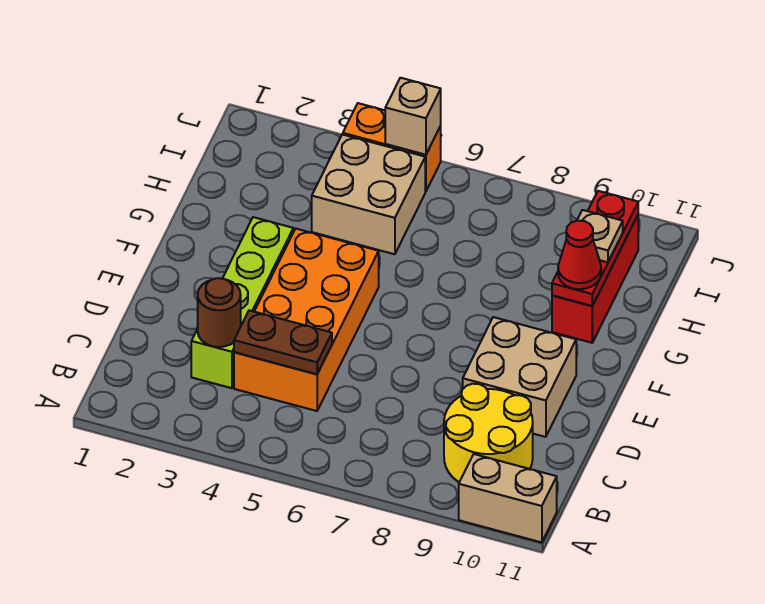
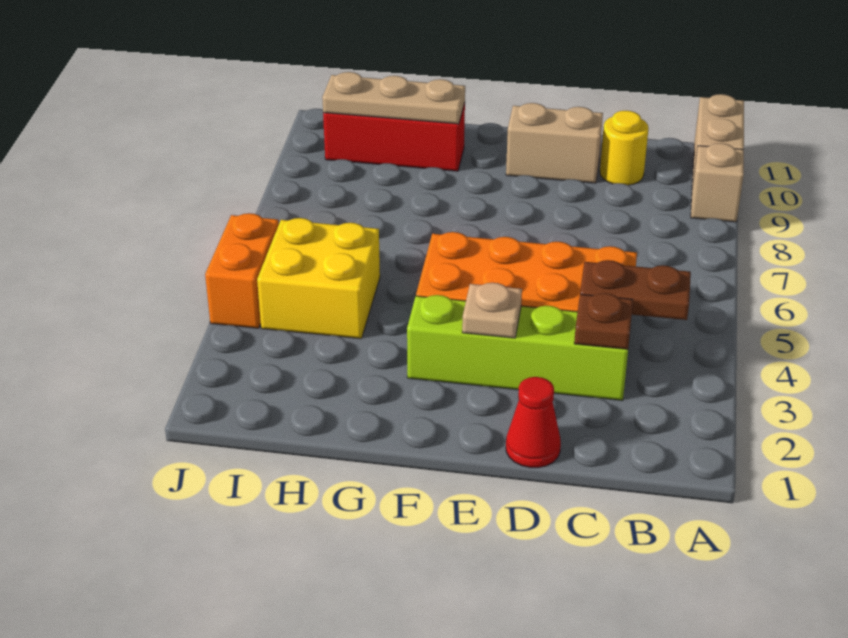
yellow 2x2 round brick [444,384,533,482] -> yellow 1x1 round brick [600,111,649,185]
brown 1x1 round brick [198,278,241,347] -> brown 1x1 plate [574,293,633,349]
brown 1x2 plate [234,310,332,374] -> brown 1x2 plate turned to [580,260,691,320]
tan 2x2 brick [463,317,576,437] -> tan 1x2 brick [506,103,603,183]
red 1x3 plate [552,191,638,306] -> tan 1x3 plate [322,72,465,124]
red 1x1 cone [558,221,601,289] -> red 1x1 cone moved to [506,377,561,468]
tan 2x2 brick [312,134,425,254] -> yellow 2x2 brick [257,218,380,339]
tan 1x1 plate [577,210,623,262] -> tan 1x1 plate moved to [462,283,522,338]
tan 1x1 brick [385,78,441,155] -> tan 1x1 brick moved to [691,143,744,222]

